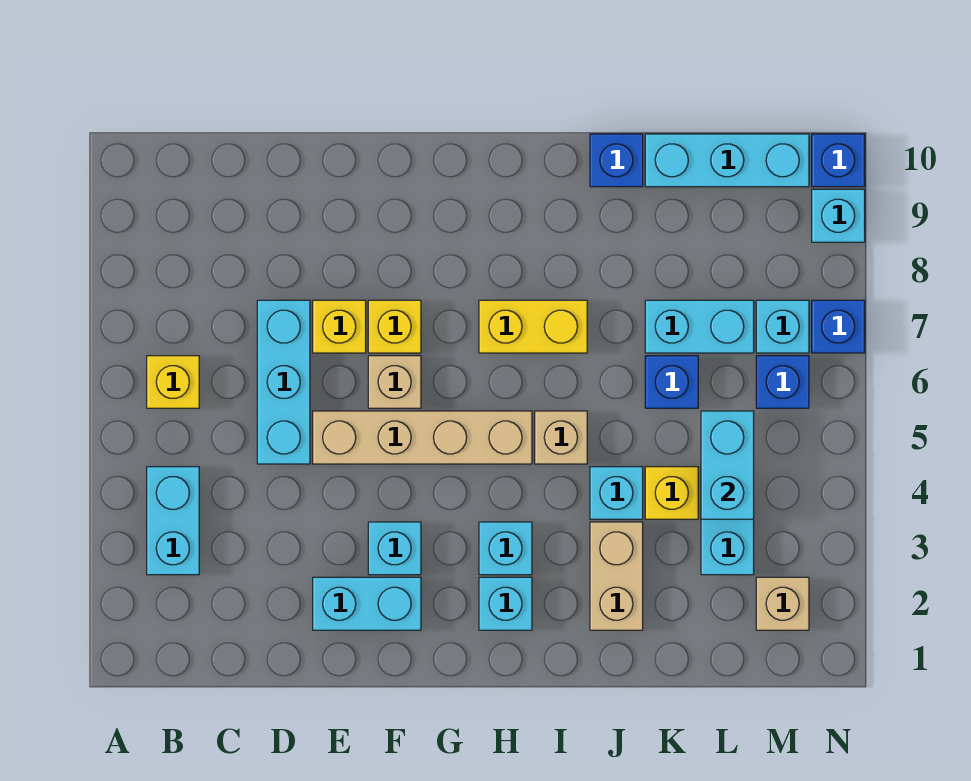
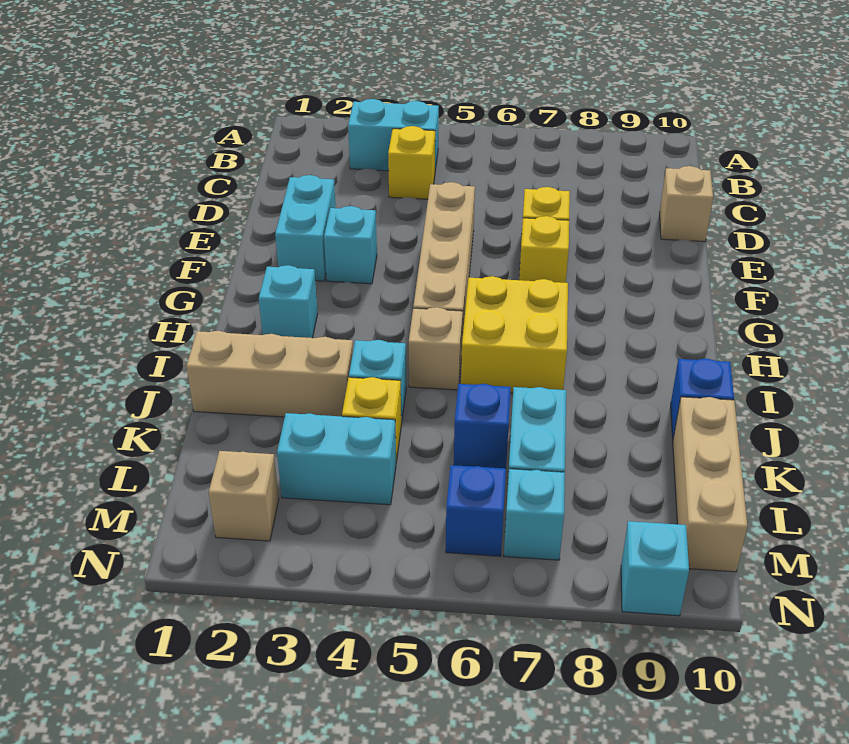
yellow 1x1 brick [147,356,199,408] -> yellow 1x1 brick moved to [388,126,435,199]
cyan 1x3 brick [257,300,310,464] -> none
tan 1x1 brick [368,356,421,408] -> tan 1x1 brick moved to [660,166,713,242]
cyan 1x1 brick [479,522,532,575] -> none
yellow 1x2 brick [479,300,587,353] -> yellow 2x2 brick [461,276,568,393]
tan 1x2 brick [590,522,643,630] -> tan 1x3 brick [186,331,353,417]
cyan 1x3 brick [645,134,809,187] -> tan 1x3 brick [673,397,747,572]
cyan 1x2 brick [701,411,754,519] -> none
blue 1x1 brick [812,300,865,353] -> none
blue 1x1 brick [812,134,865,187] -> none

